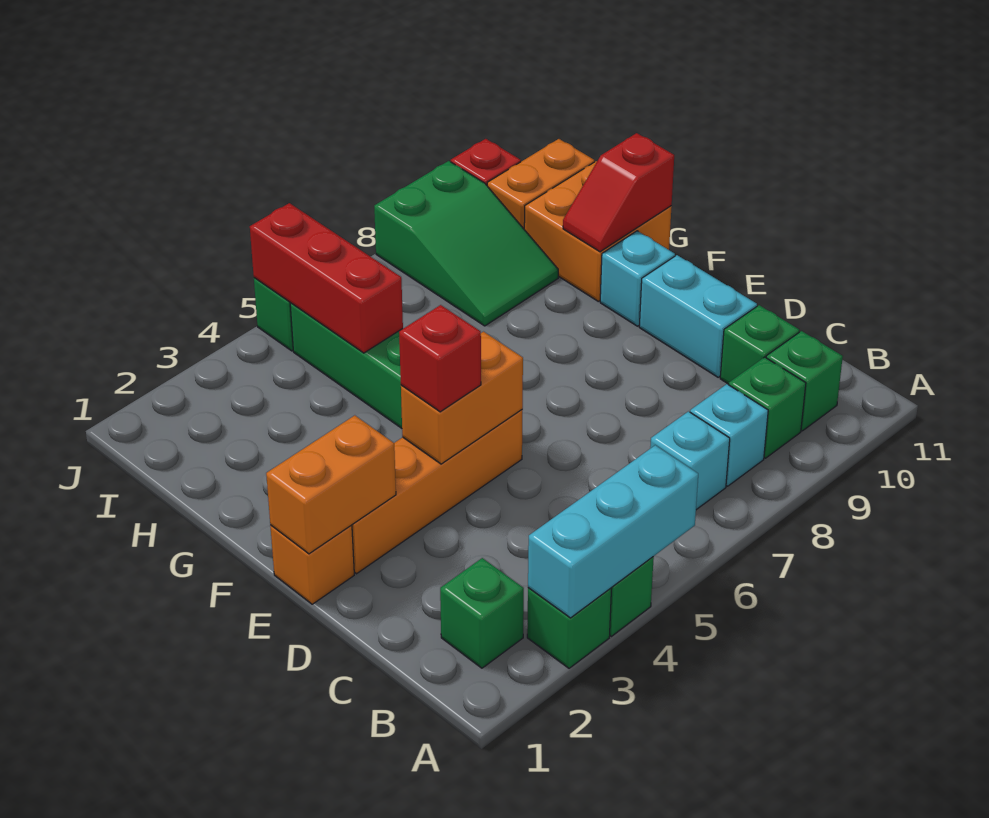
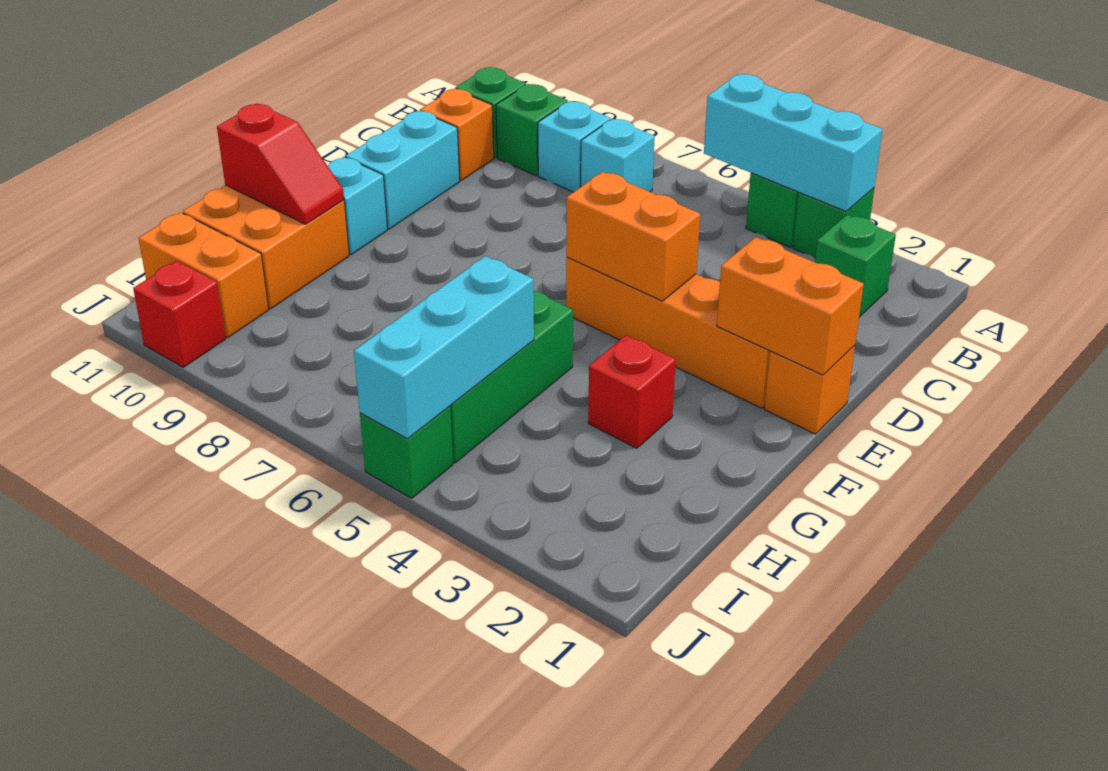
green 1x1 brick [720,305,799,384] -> orange 1x1 brick [420,89,494,180]
red 1x1 brick [399,305,481,412] -> red 1x1 brick moved to [588,335,676,448]
red 1x3 brick [250,203,403,353] -> cyan 1x3 brick [354,256,534,439]
green 2x3 slope [374,161,558,326] -> none

